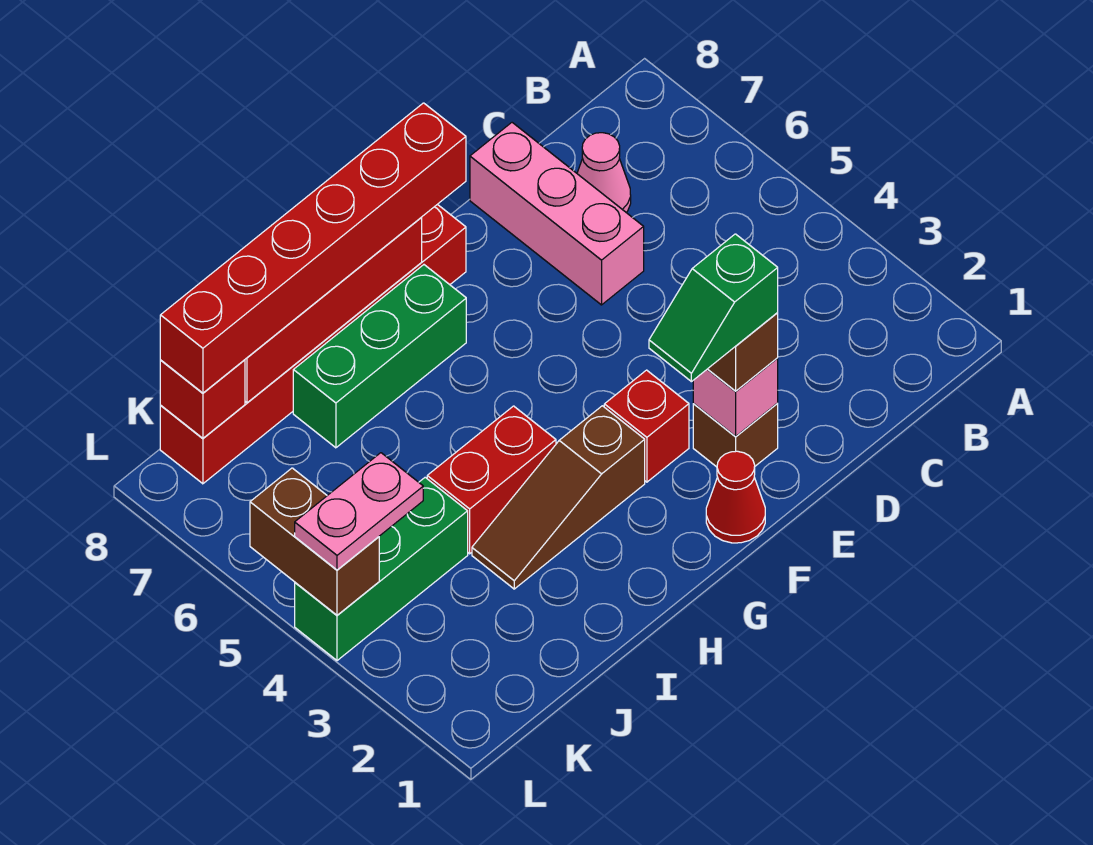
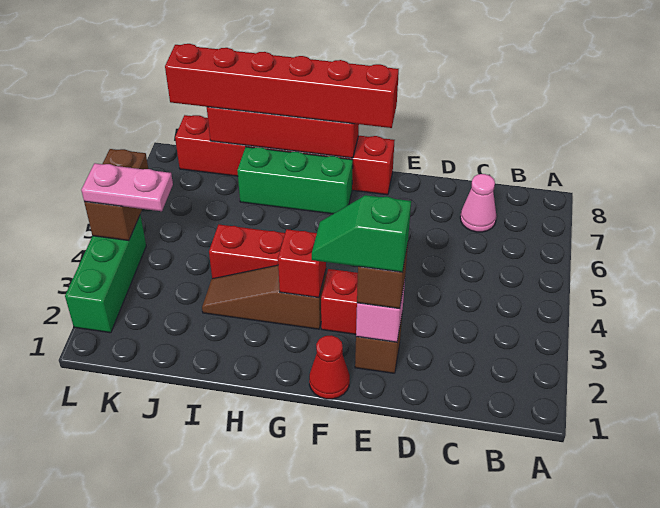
pink 1x3 brick [470,123,644,305] -> none
green 1x3 brick [295,477,468,661] -> green 1x3 brick turned to [65,215,146,333]
red 1x1 brick [160,360,245,438] -> red 1x1 brick moved to [278,229,326,298]

